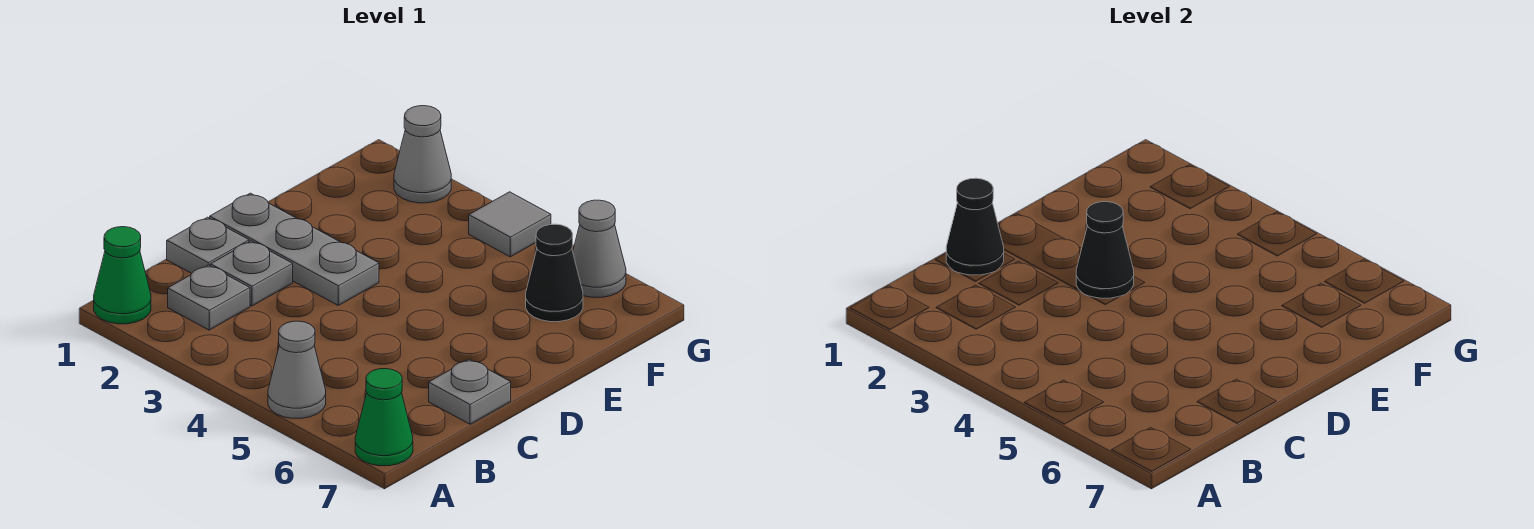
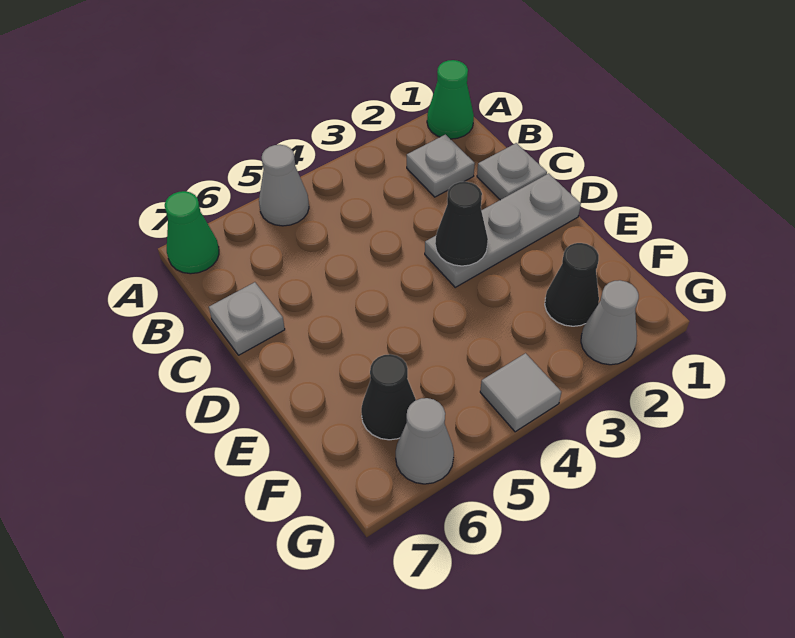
black 1x1 cone [946,178,1004,275] -> black 1x1 cone moved to [545,243,599,326]
grey 1x1 plate [210,241,293,306] -> none

